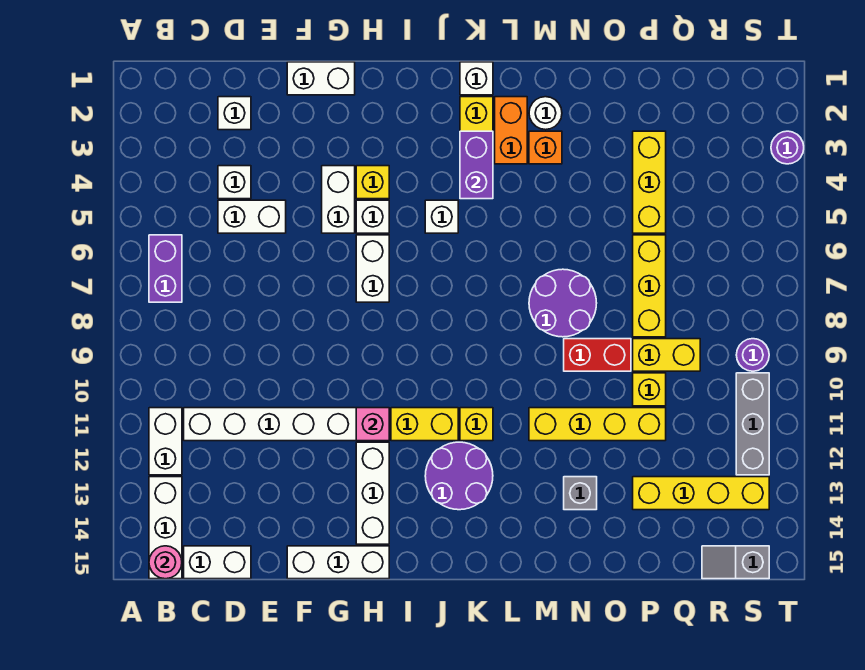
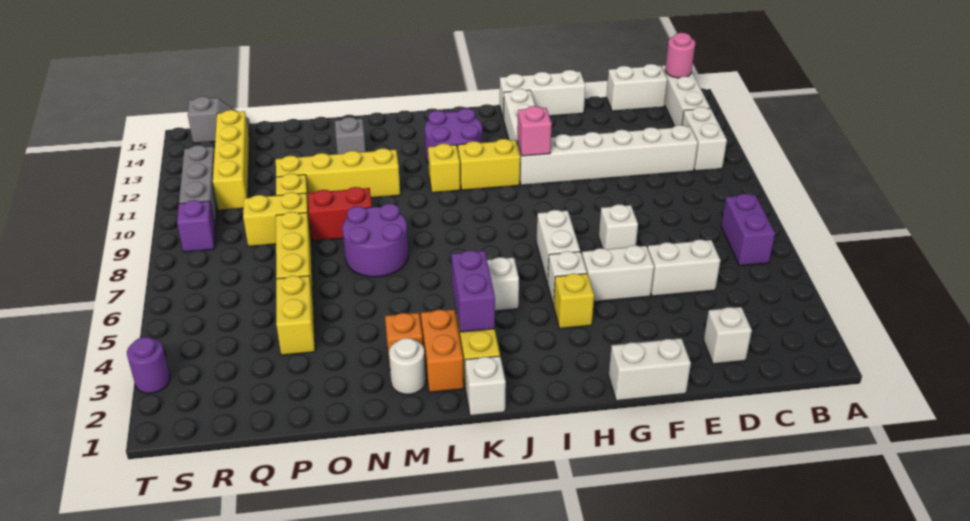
white 1x1 brick [218,166,251,199] -> white 1x1 brick moved to [599,204,638,249]
white 1x2 brick [322,166,355,233] -> white 1x2 brick turned to [582,245,654,302]
yellow 1x3 brick [633,131,666,233] -> yellow 1x2 brick [276,276,315,355]
yellow 1x4 brick [633,477,769,510] -> yellow 1x4 brick turned to [213,110,249,210]
purple 1x1 round brick [736,339,769,371] -> purple 1x1 brick [177,200,215,252]

